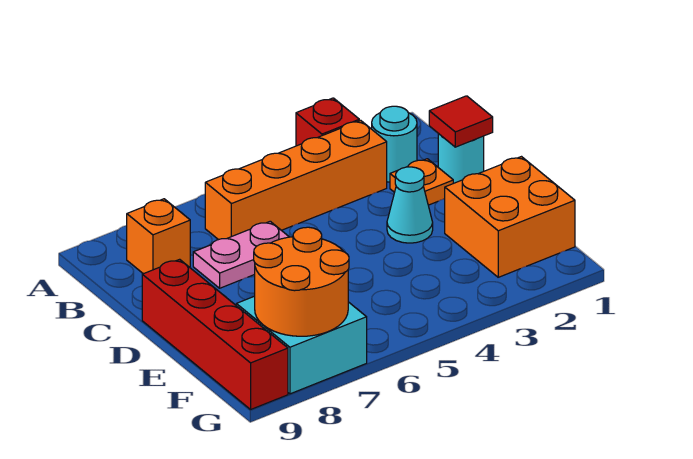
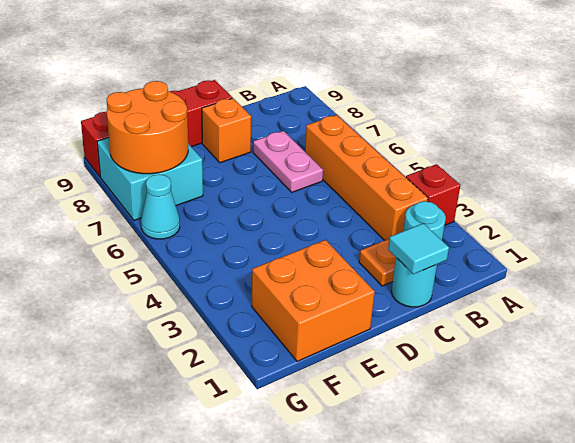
orange 1x1 brick [127,199,190,274] -> orange 1x1 brick moved to [202,98,251,163]
red 1x1 tile [429,96,493,147] -> cyan 1x1 tile [388,223,449,274]
cyan 1x1 cone [387,167,433,243] -> cyan 1x1 cone moved to [141,174,180,239]

